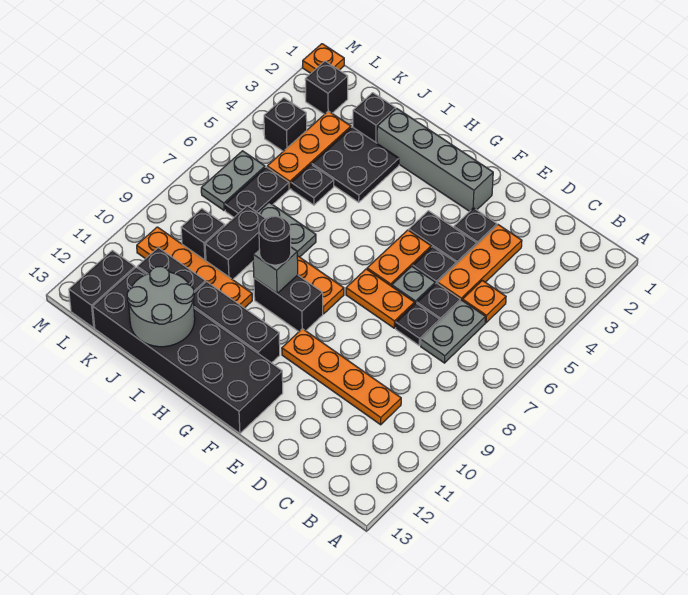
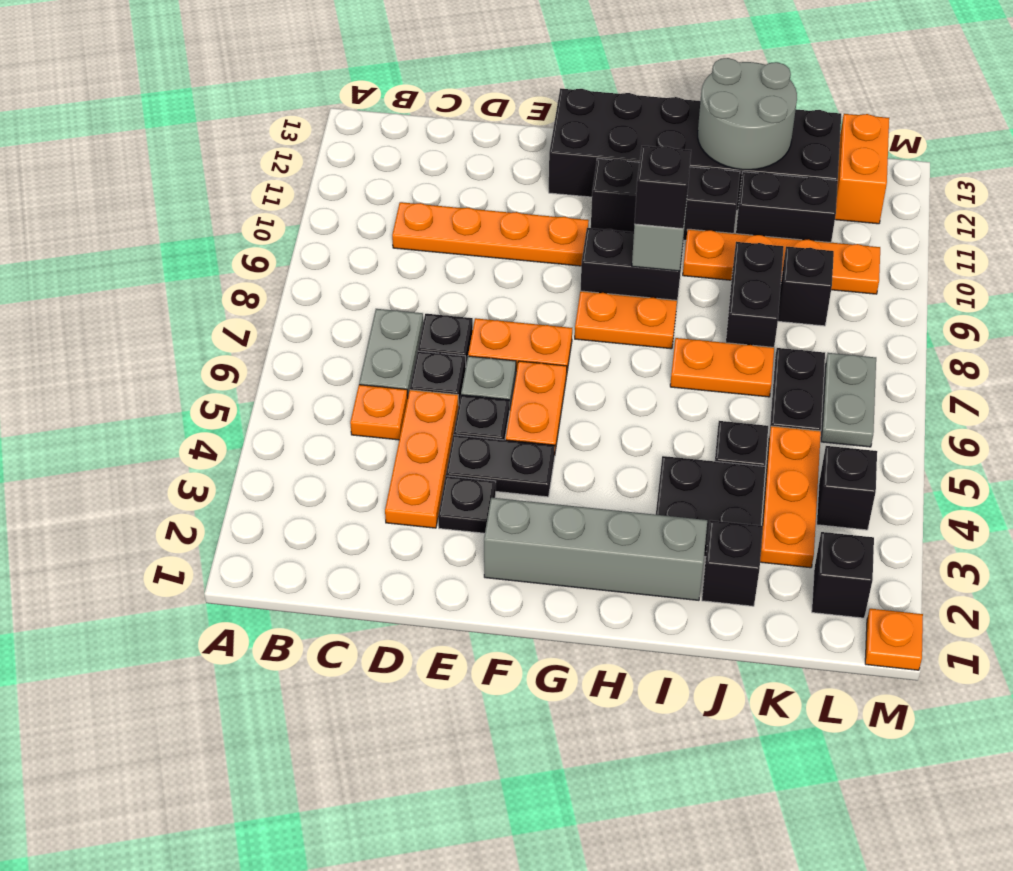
black 1x1 round brick [259,216,291,265] -> black 1x1 brick [634,146,691,229]
grey 1x2 plate [258,203,316,257] -> orange 1x2 plate [670,338,774,397]
black 1x2 brick [69,250,135,328] -> orange 1x2 brick [835,114,889,224]

